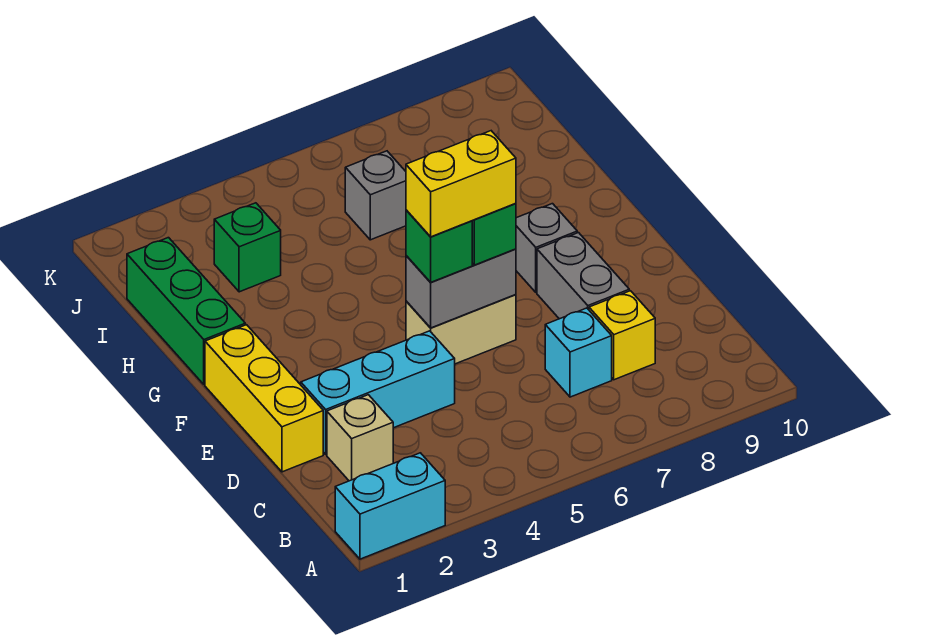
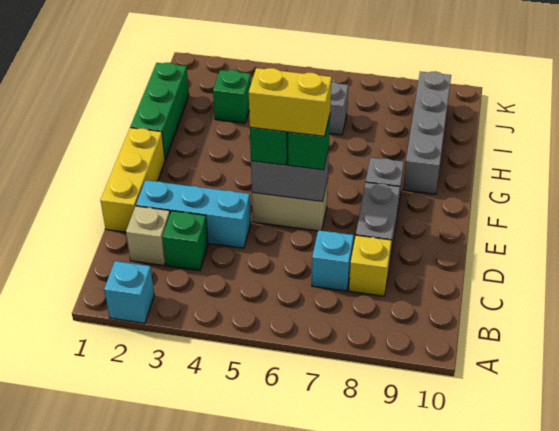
cyan 1x2 brick [335,453,445,559] -> cyan 1x1 brick [104,261,154,323]
none -> green 1x1 brick [163,211,208,271]
none -> grey 1x4 brick [403,71,451,194]

